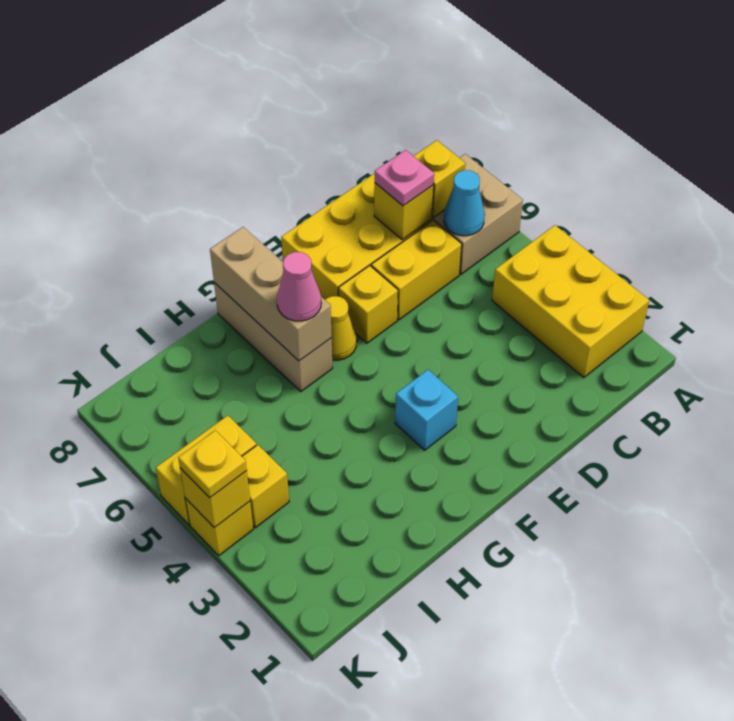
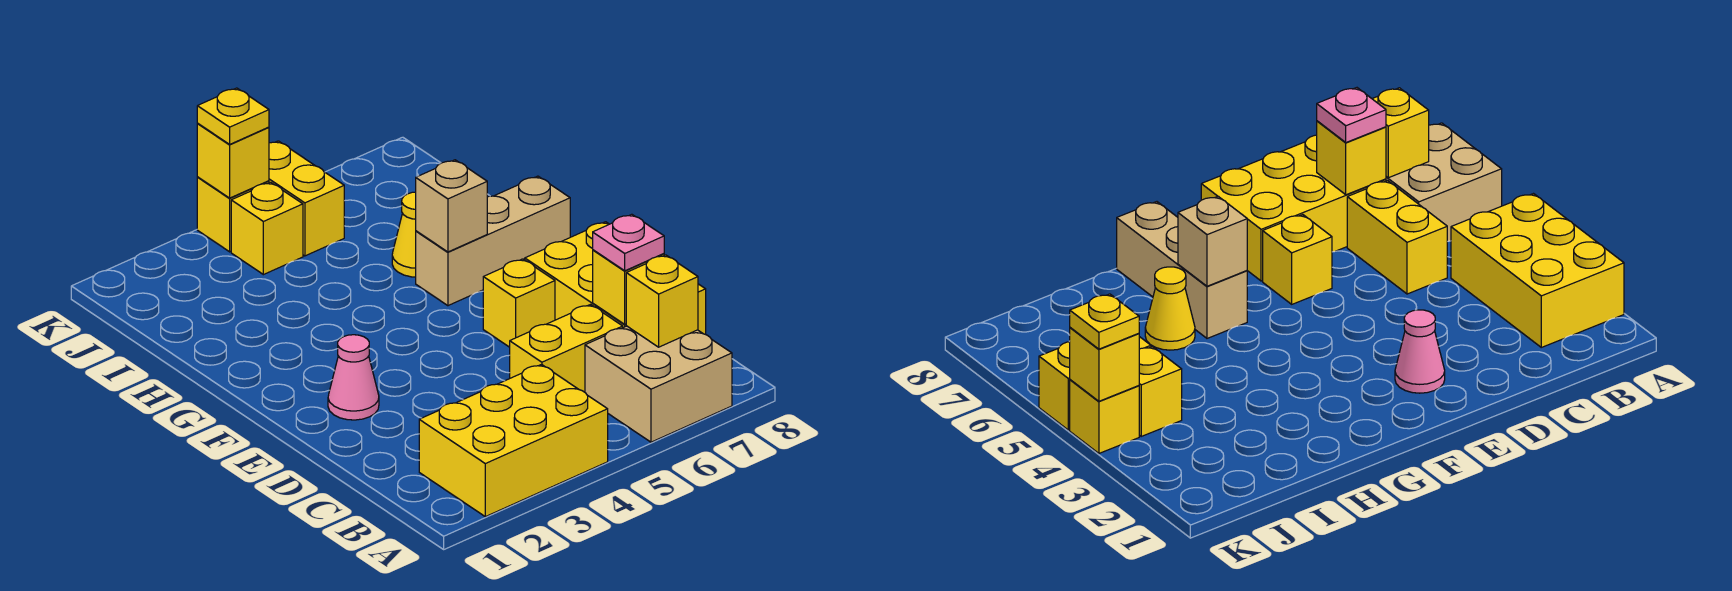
cyan 1x1 cone [444,170,485,236] -> none
yellow 1x2 brick [371,220,462,320] -> yellow 1x2 brick turned to [510,305,623,392]
cyan 1x1 brick [395,370,458,450] -> none
yellow 1x1 cone [325,296,357,360] -> yellow 1x1 cone moved to [392,192,416,277]
tan 1x3 brick [210,227,332,361] -> tan 1x1 brick [416,160,487,252]
pink 1x1 cone [277,252,321,321] -> pink 1x1 cone moved to [328,335,379,420]

